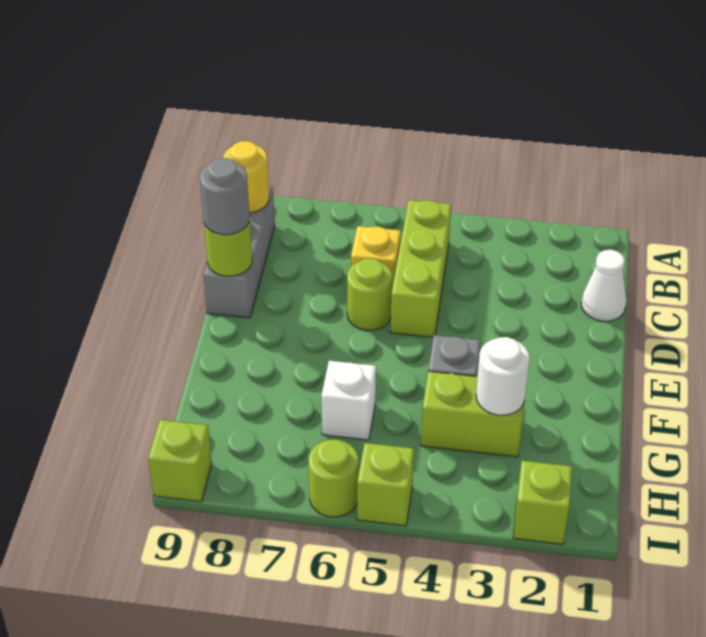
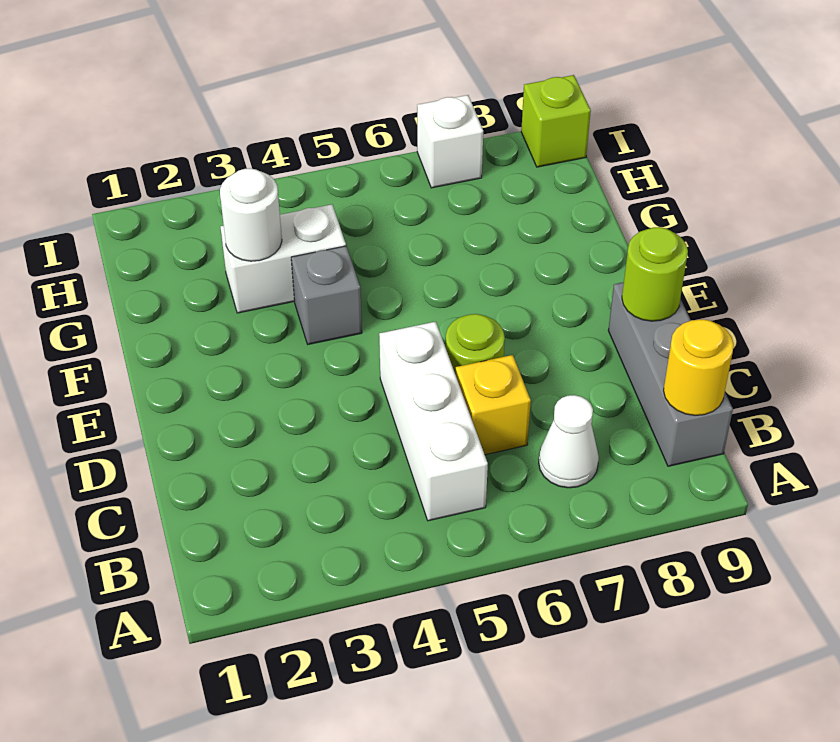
lime 1x3 brick [390,200,451,337] -> white 1x3 brick [379,322,488,521]
white 1x1 cone [581,250,626,321] -> white 1x1 cone moved to [539,395,599,488]
grey 1x1 round brick [200,158,250,235] -> none
lime 1x2 brick [421,371,525,457] -> white 1x2 brick [221,204,346,313]
white 1x1 brick [321,361,376,440] -> white 1x1 brick moved to [417,95,483,188]
lime 1x1 brick [513,461,572,544] -> none
lime 1x1 brick [357,443,414,526] -> none
lime 1x1 round brick [309,440,358,517] -> none

